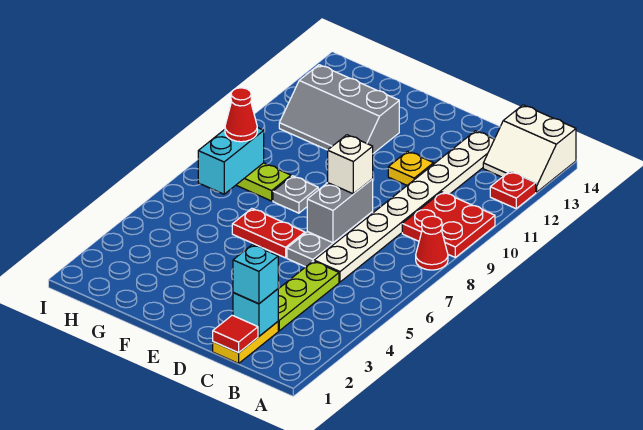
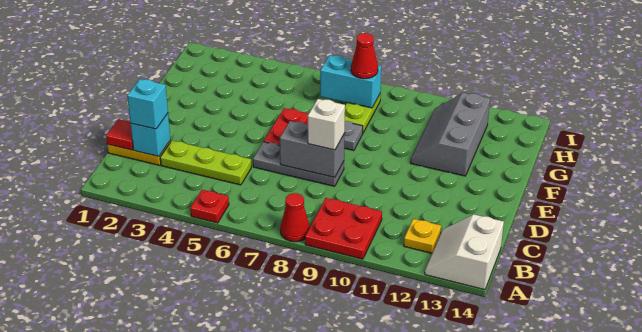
red 1x1 plate [490,171,536,208] -> red 1x1 plate moved to [190,190,229,223]
white 1x8 plate [314,131,494,282] -> none
yellow 1x1 plate [388,151,434,185] -> yellow 1x1 plate moved to [404,219,441,253]

